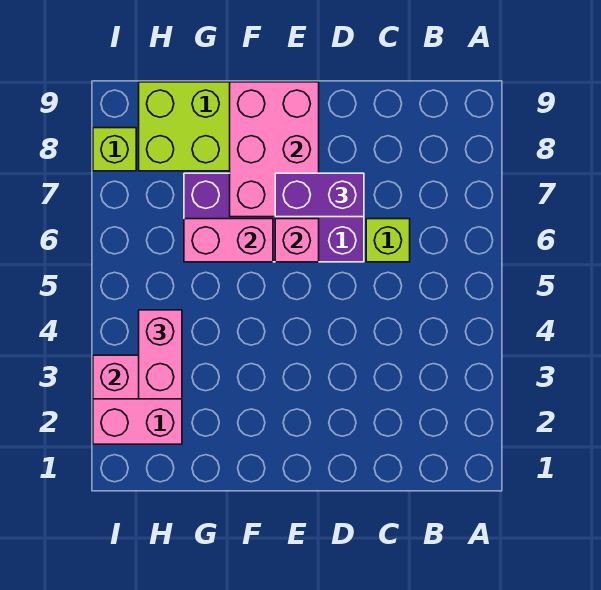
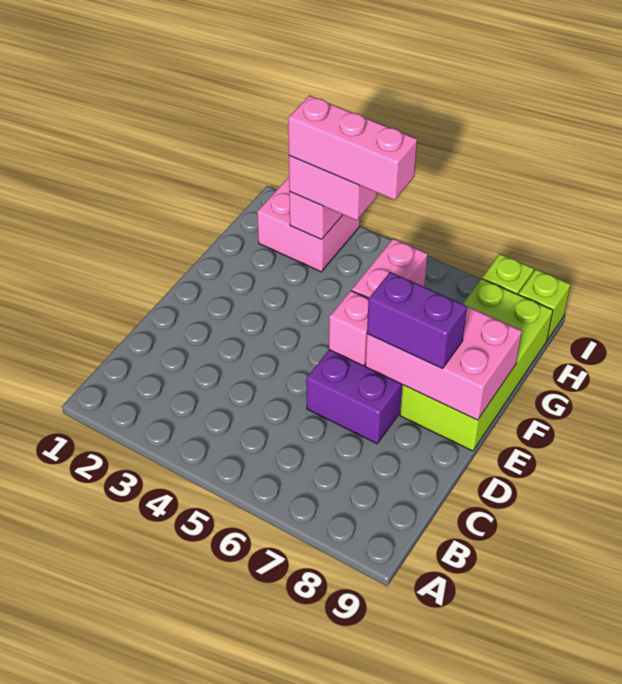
lime 1x1 brick [366,219,410,262] -> lime 1x1 brick moved to [518,269,571,340]
purple 1x2 brick [275,173,364,217] -> purple 1x2 brick turned to [367,272,467,369]
none -> pink 1x3 brick [288,95,417,200]

